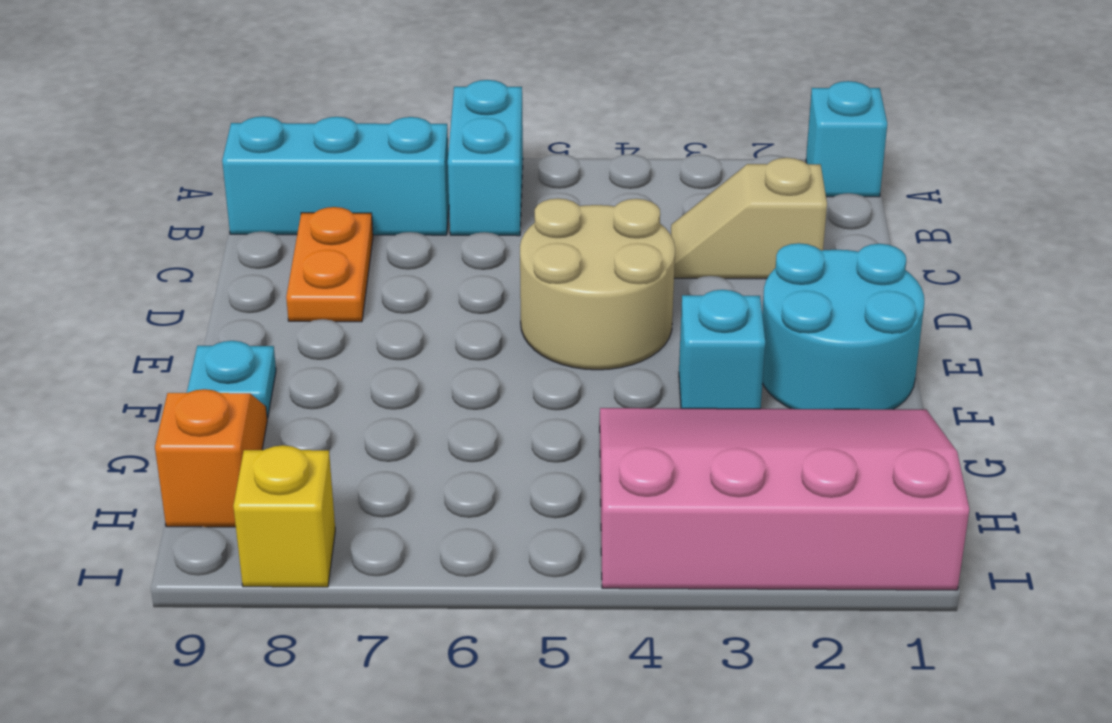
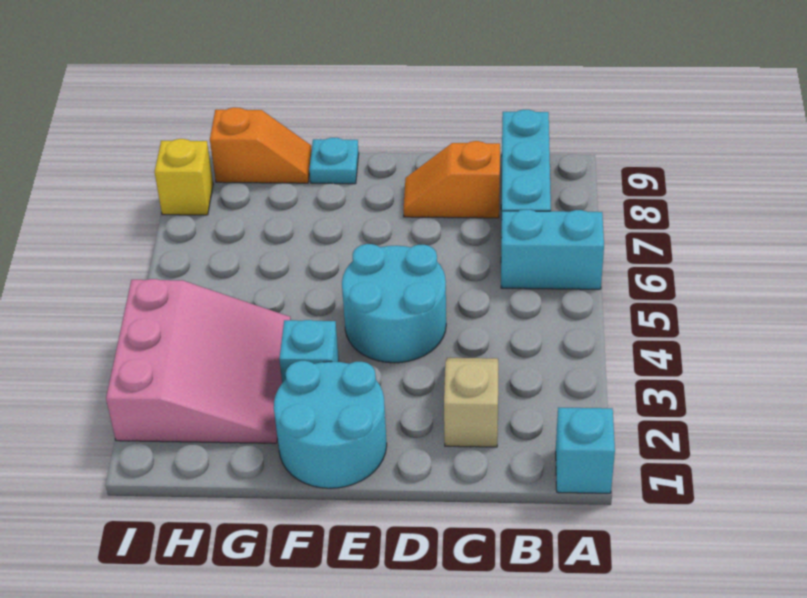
orange 1x2 plate [286,207,373,322] -> orange 1x2 slope [403,141,500,218]
tan 2x2 round brick [520,198,675,370] -> cyan 2x2 round brick [342,244,446,363]
pink 3x4 slope [600,408,969,590] -> pink 3x3 slope [106,279,291,443]

